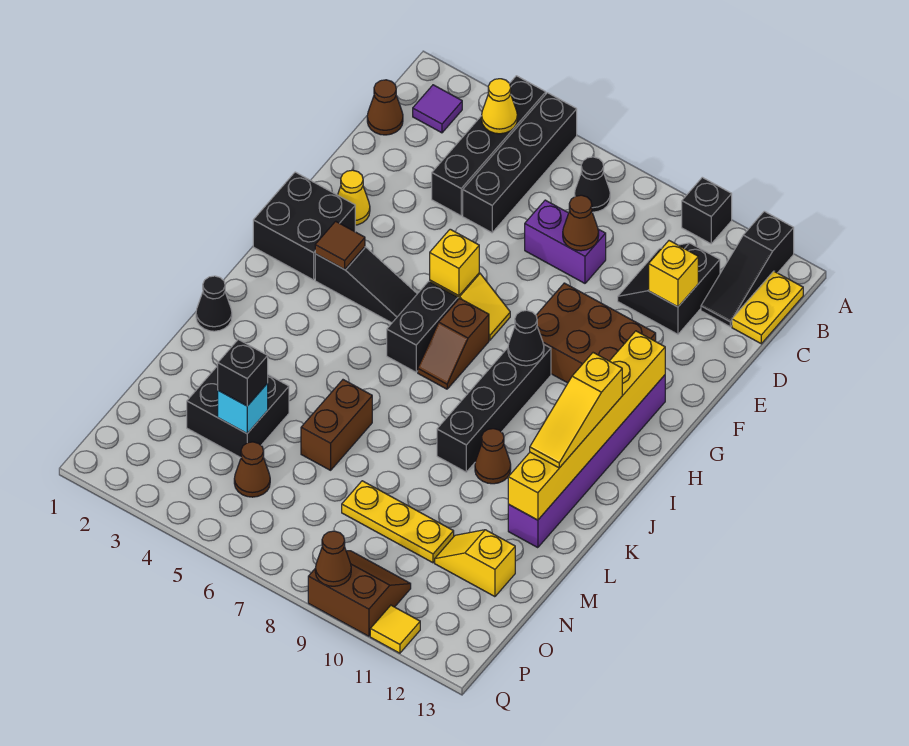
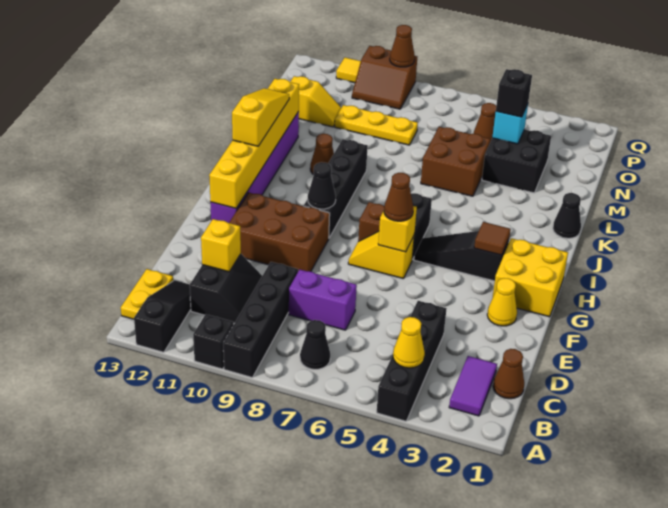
black 1x4 brick [463,93,577,233] -> black 1x4 brick moved to [223,262,298,377]
purple 1x1 tile [413,85,462,133] -> purple 1x2 tile [449,356,497,416]
brown 1x1 cone [563,195,599,251] -> brown 1x1 cone moved to [384,173,413,221]
black 2x2 brick [253,172,355,280] -> yellow 2x2 brick [493,238,568,317]
brown 1x2 brick [301,380,372,470] -> brown 2x2 brick [421,127,491,196]

